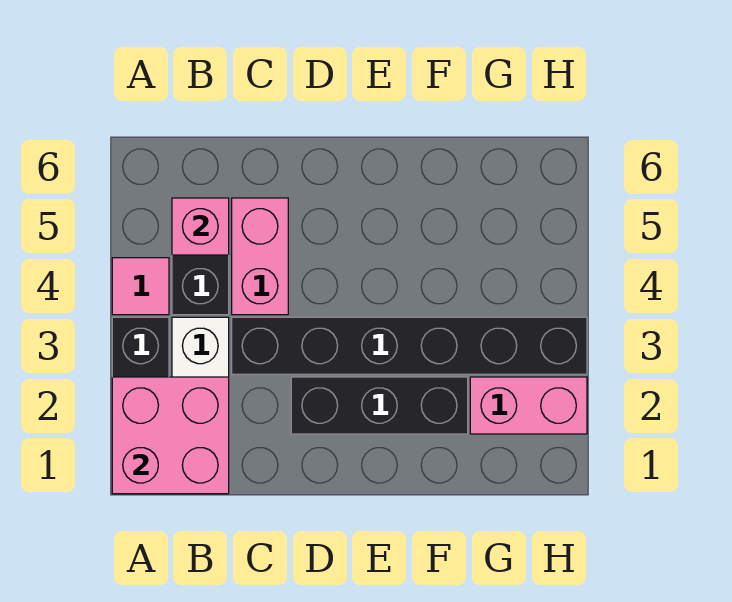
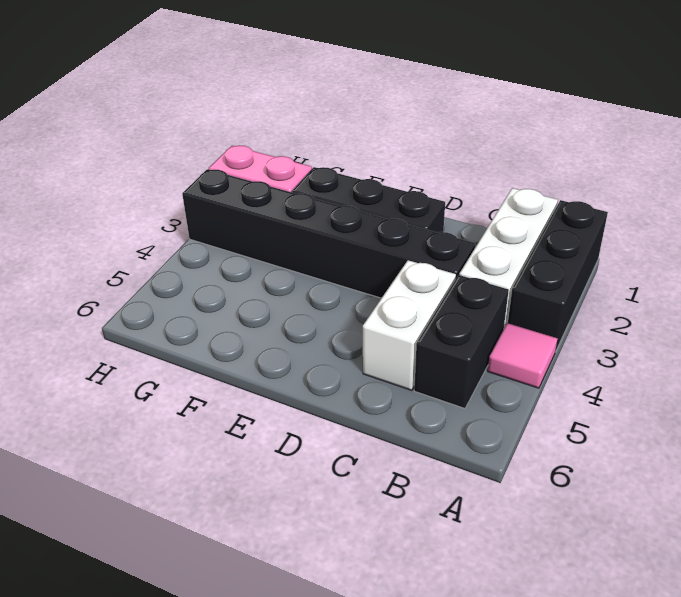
pink 2x2 brick [112,377,229,494] -> none
pink 1x1 brick [172,198,229,255] -> none
pink 1x2 brick [232,198,288,315] -> white 1x2 brick [363,260,456,390]

